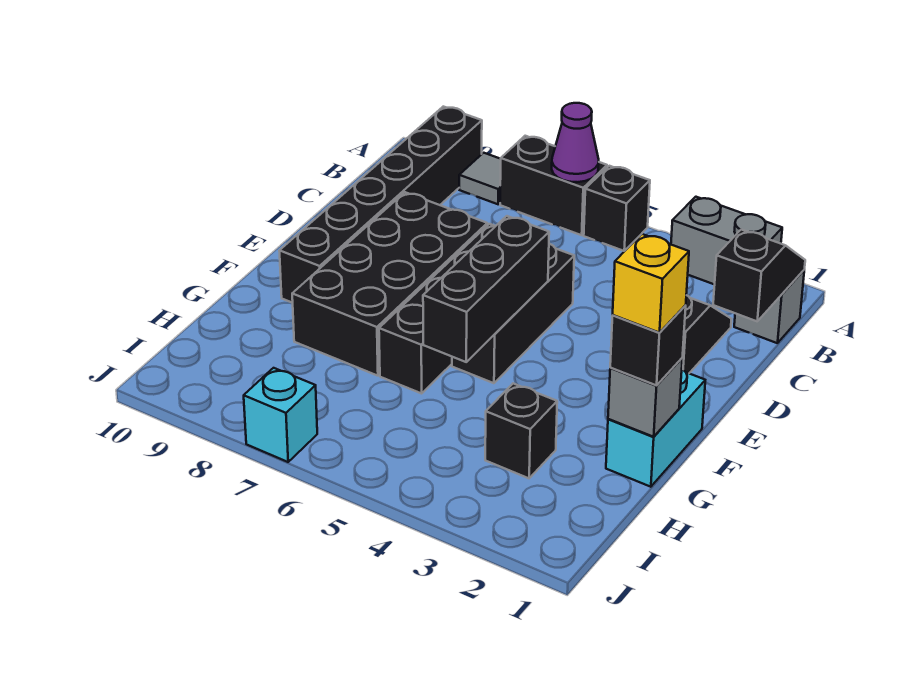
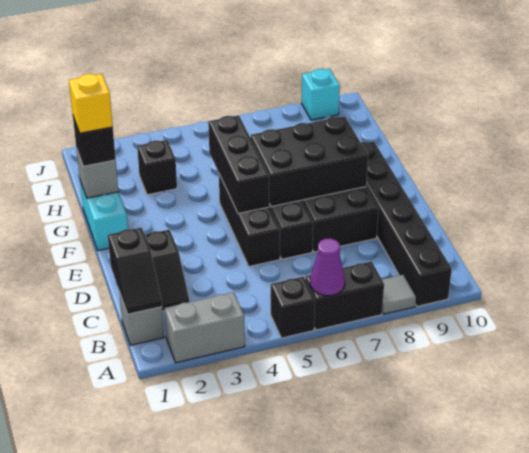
none -> black 2x3 brick [251,116,368,207]
cyan 1x1 brick [244,368,317,462] -> cyan 1x1 brick moved to [302,69,340,120]

